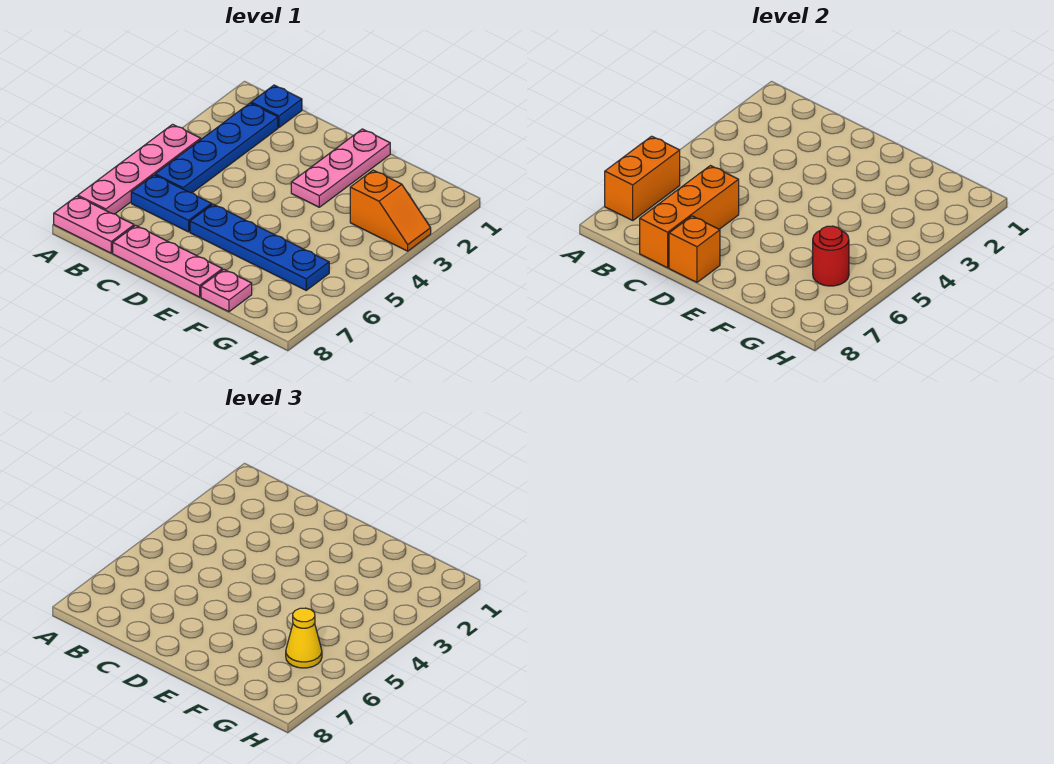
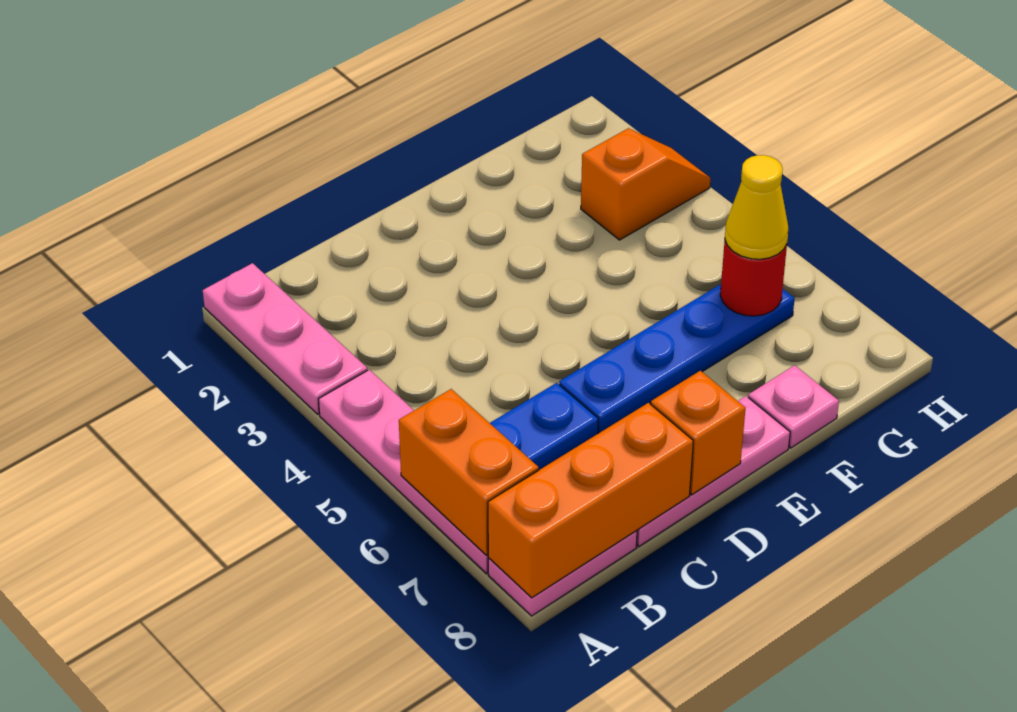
blue 1x1 plate [251,85,302,127] -> none
blue 1x4 plate [155,103,278,193] -> none
orange 1x3 brick [640,166,739,268] -> orange 1x3 brick turned to [488,403,693,598]
pink 1x3 plate [291,129,390,207] -> pink 1x3 plate moved to [203,263,368,414]

